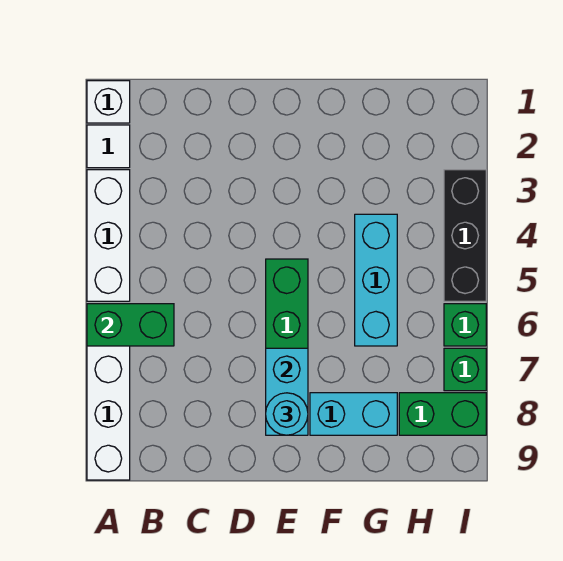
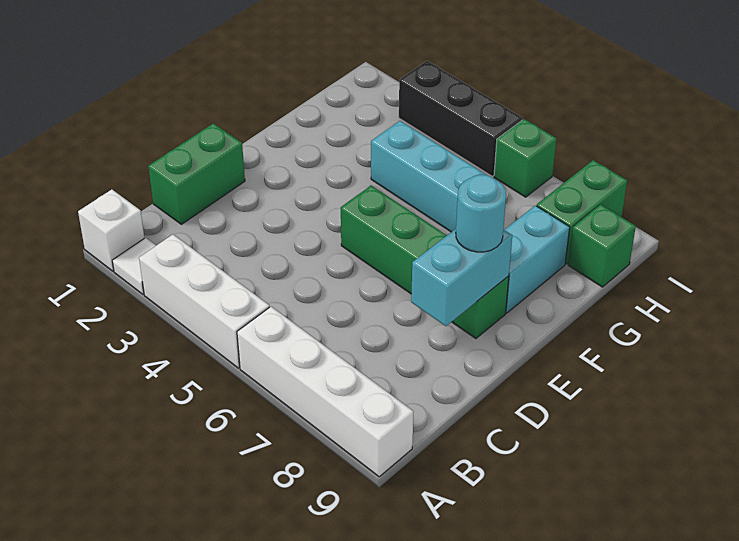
green 1x2 brick [87,304,174,346] -> green 1x2 brick moved to [148,123,245,224]
cyan 1x2 brick [266,348,308,435] -> cyan 1x2 brick turned to [411,229,512,326]
green 1x1 brick [444,348,486,391] -> green 1x1 brick moved to [568,204,636,287]

